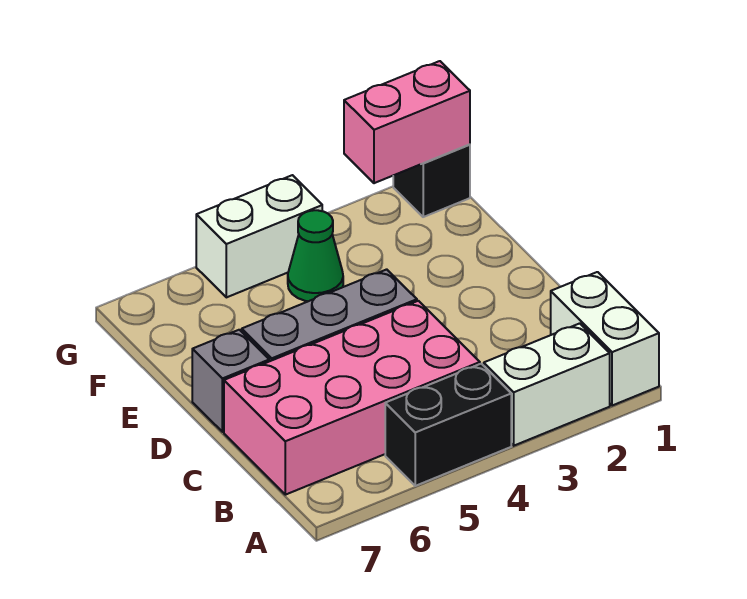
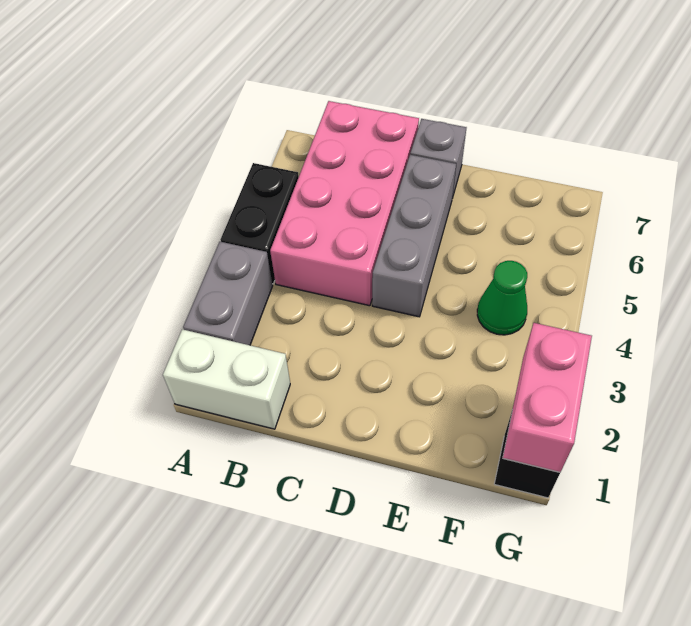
white 1x2 brick [484,323,610,446] -> grey 1x2 brick [183,242,273,345]
white 1x2 brick [196,175,322,297] -> none

